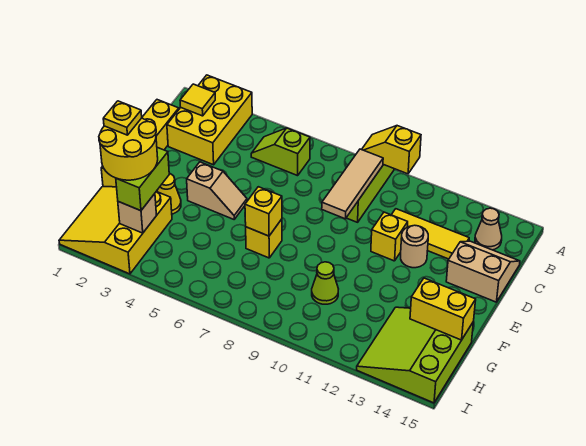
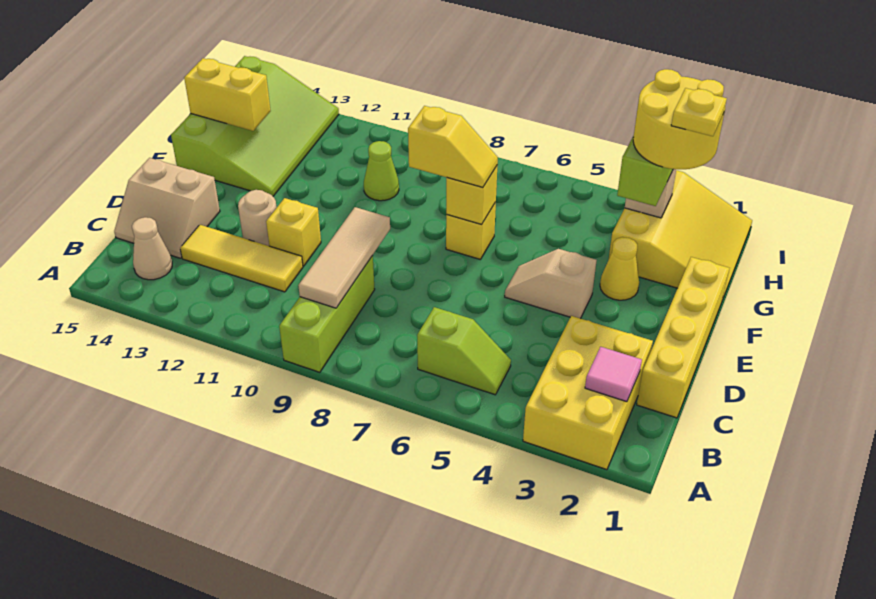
yellow 1x2 slope [362,126,421,174] -> yellow 1x2 slope moved to [408,106,498,188]
yellow 1x1 tile [180,84,215,116] -> pink 1x1 tile [585,347,642,402]
lime 3x3 slope [357,307,473,403] -> lime 3x4 slope [171,56,339,196]

